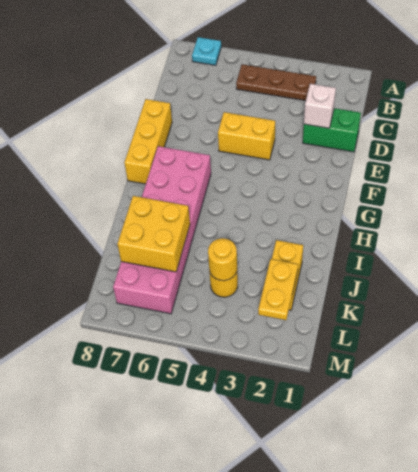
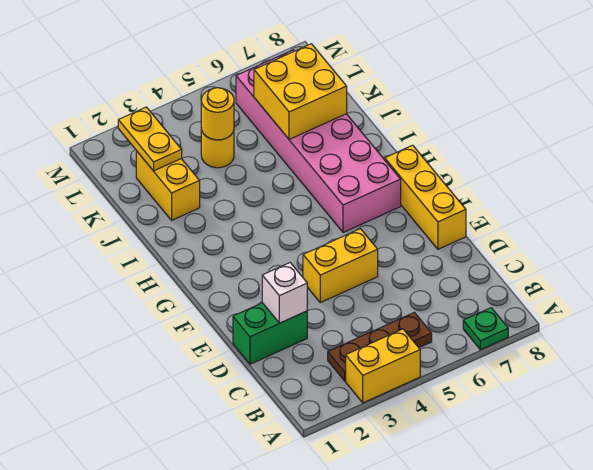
none -> yellow 1x2 brick [346,329,420,403]
cyan 1x1 plate [192,37,221,65] -> green 1x1 plate [463,308,508,350]

